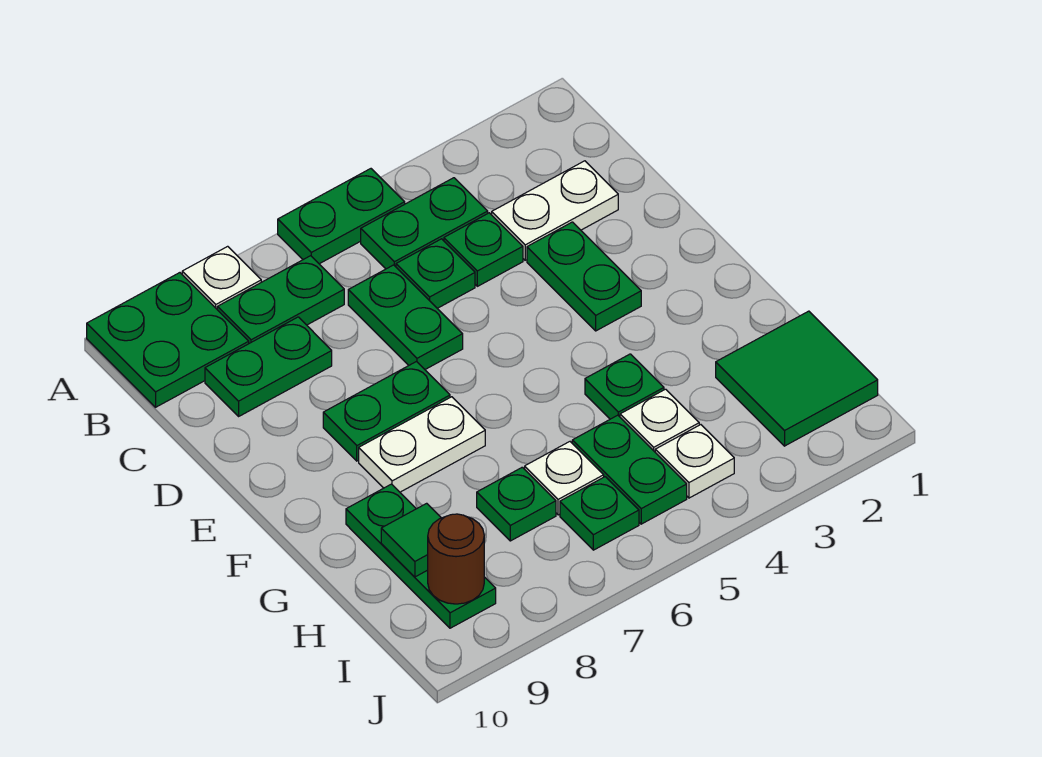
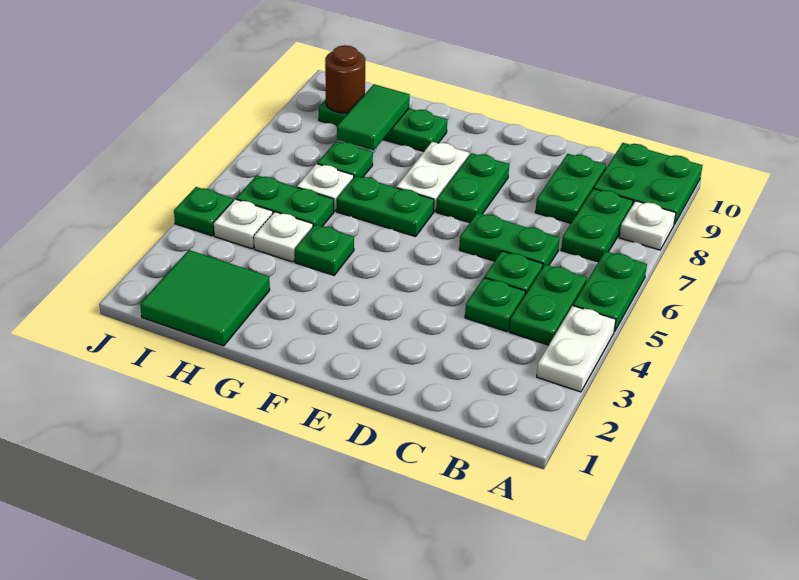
white 1x2 plate [492,161,618,260] -> white 1x2 plate moved to [537,306,616,392]
green 1x2 plate [527,222,641,331] -> green 1x2 plate moved to [337,176,434,237]
green 1x1 tile [381,503,441,577] -> green 1x2 tile [337,84,410,150]
green 1x1 plate [560,477,639,550] -> green 1x1 plate moved to [174,187,233,236]

